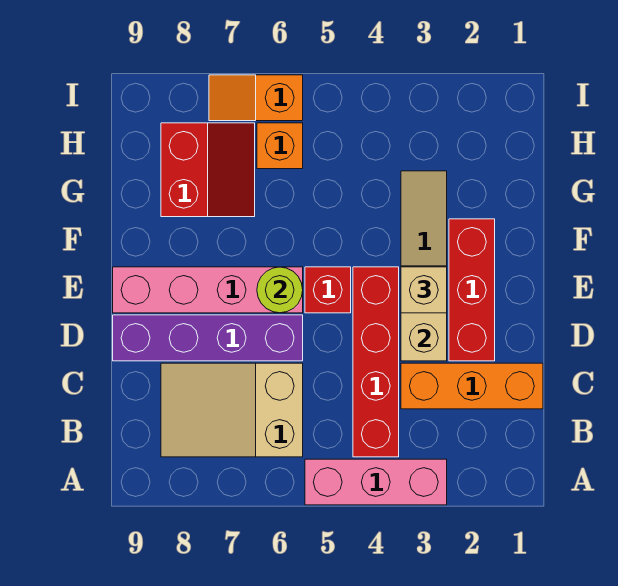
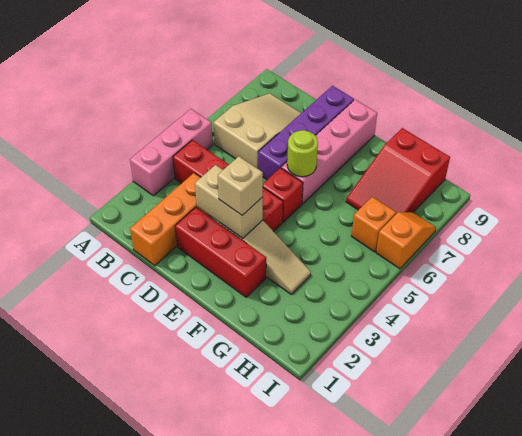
red 2x2 slope [161,123,255,217] -> red 2x3 slope [346,128,450,214]

